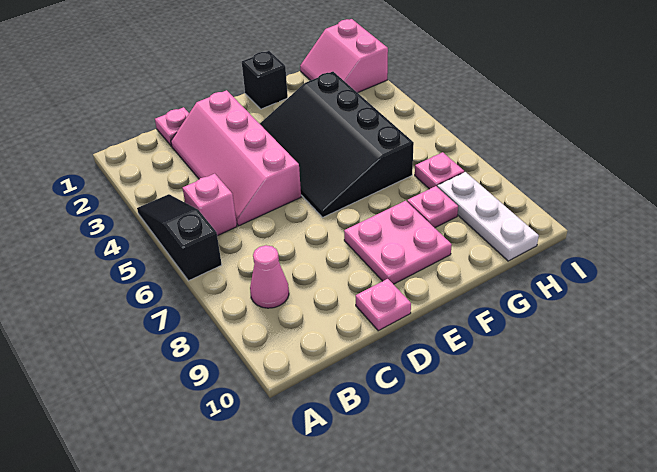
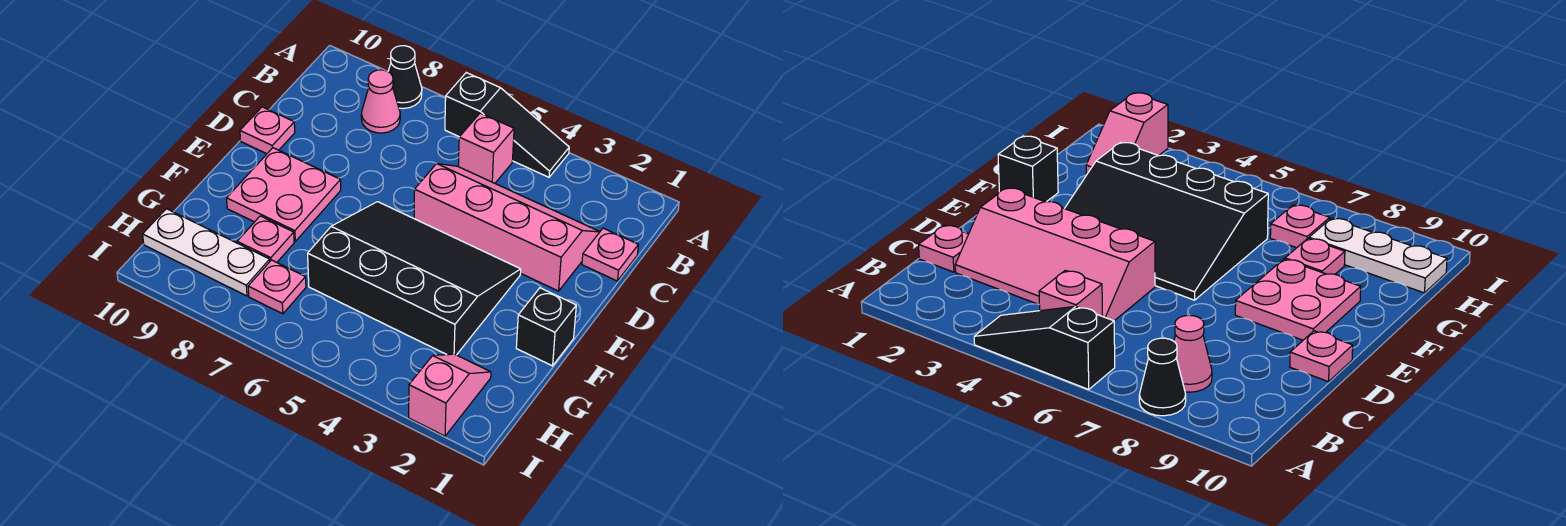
none -> black 1x1 cone [388,46,422,108]
pink 2x2 slope [300,19,388,93] -> pink 1x2 slope [409,354,491,436]

